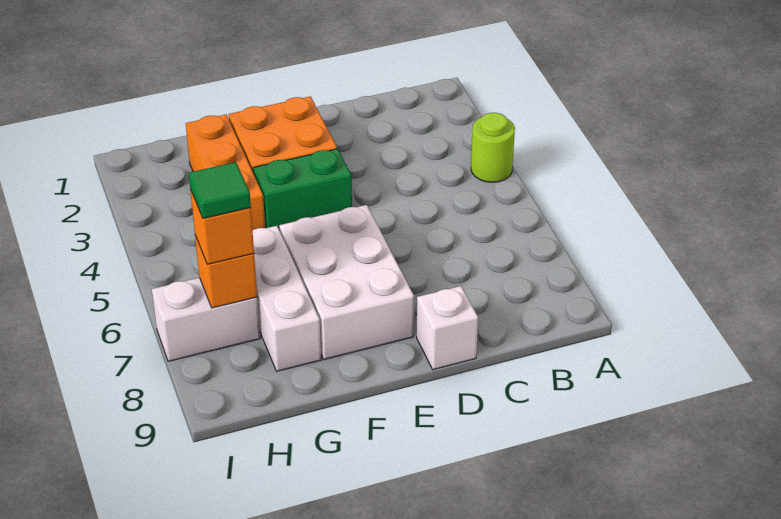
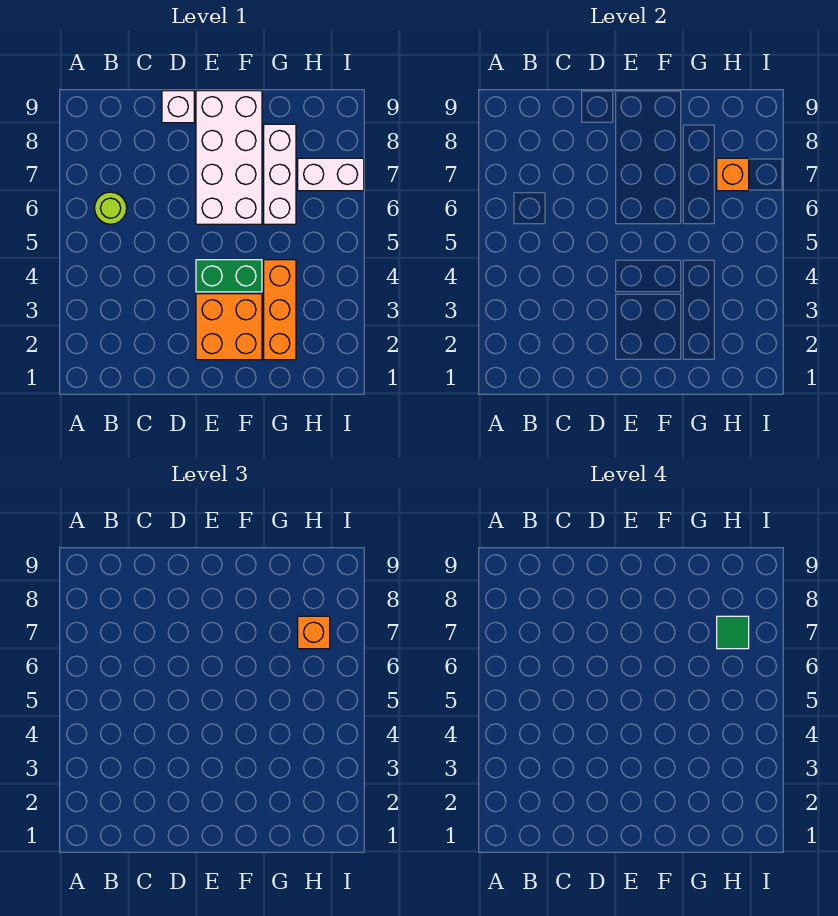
lime 1x1 round brick [471,113,515,182] -> lime 1x1 round brick moved to [94,192,127,224]
white 2x3 brick [279,205,414,359] -> white 2x4 brick [196,91,262,224]

